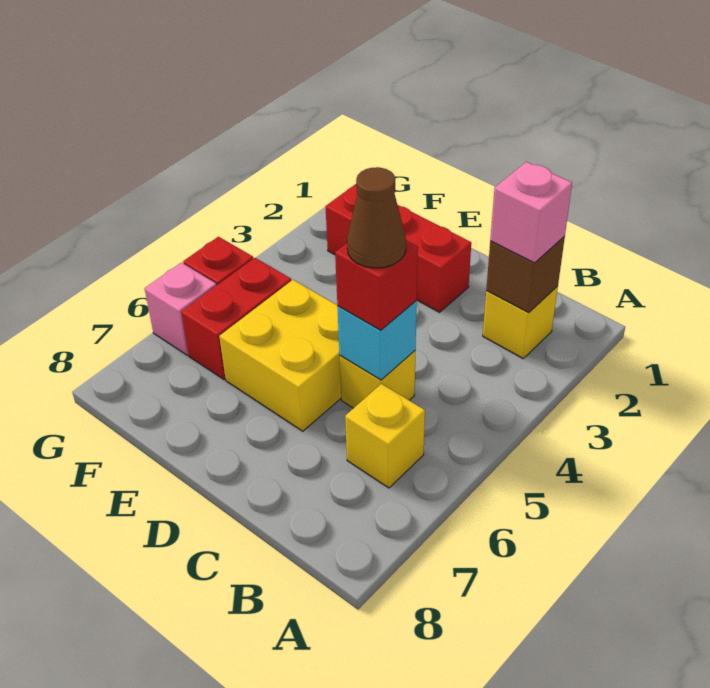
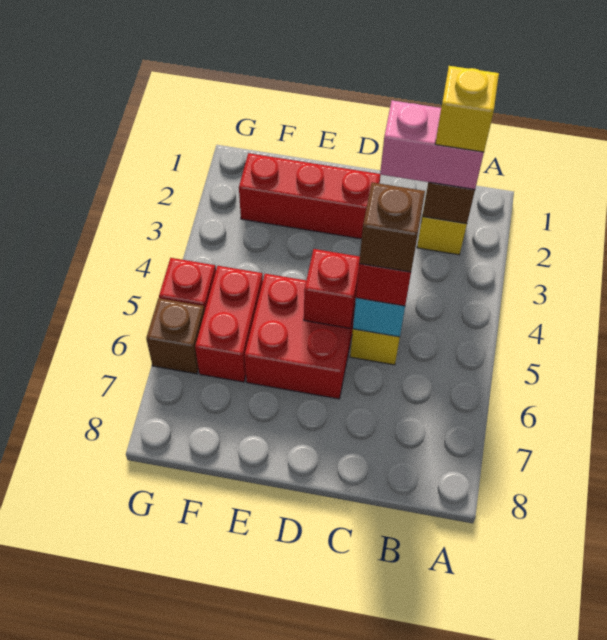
pink 1x1 brick [490,162,572,263] -> pink 1x2 brick [380,100,484,189]
yellow 1x1 brick [345,384,425,488] -> yellow 1x1 brick moved to [435,66,499,152]
brown 1x1 cone [347,167,406,268] -> brown 1x1 brick [359,183,425,272]
yellow 2x2 brick [219,280,341,431] -> red 2x2 brick [245,274,355,399]
none -> red 1x1 brick [304,249,360,328]
pink 1x1 brick [145,263,216,355] -> brown 1x1 brick [146,298,205,374]

